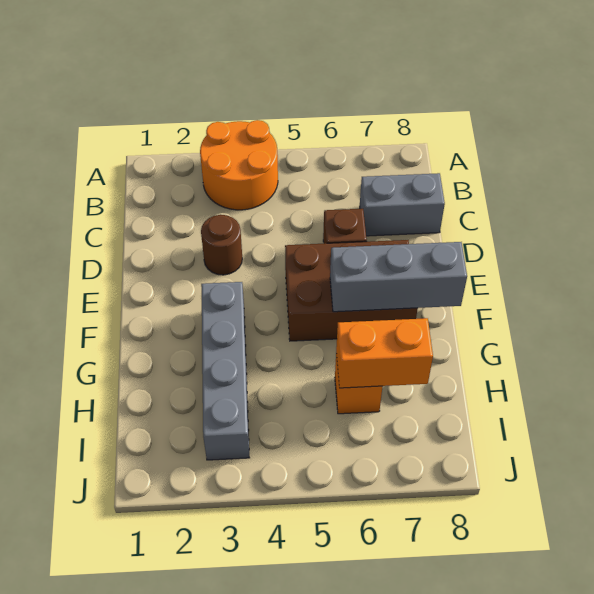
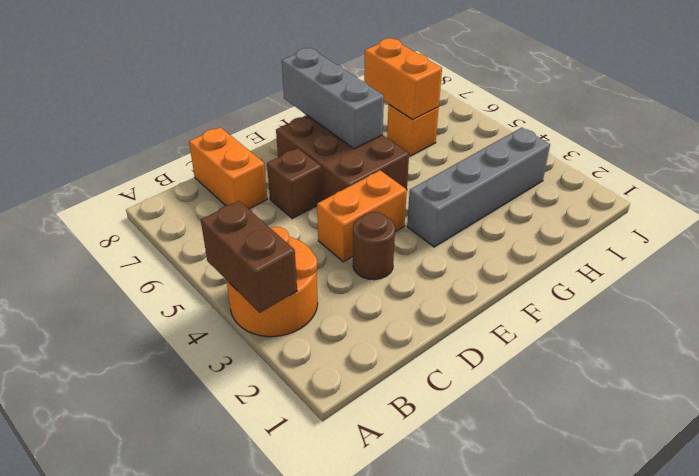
none -> brown 1x2 brick [201,201,297,313]
grey 1x2 brick [360,173,445,236] -> orange 1x2 brick [189,127,267,209]
none -> orange 1x2 brick [317,170,407,262]

